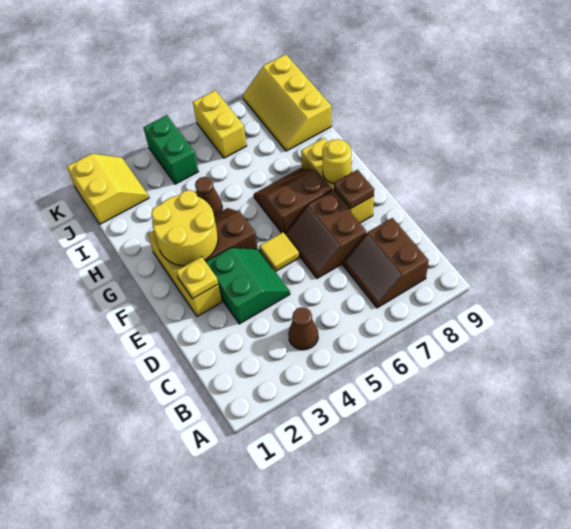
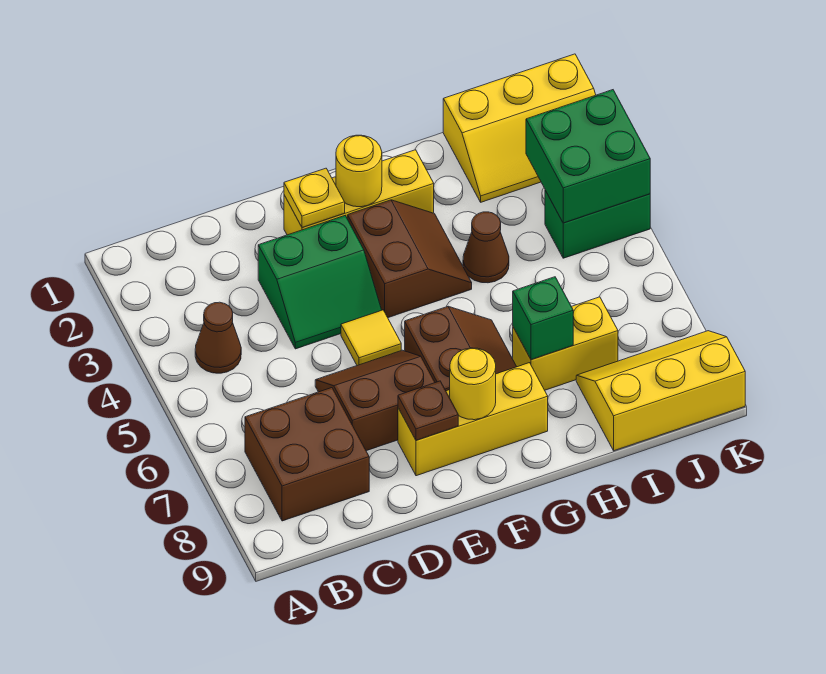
brown 2x2 slope [343,218,429,308] -> brown 2x2 brick [245,388,369,521]
yellow 2x2 round brick [151,190,218,266] -> yellow 1x1 round brick [336,135,382,207]
none -> green 1x1 brick [513,277,573,360]
yellow 2x2 slope [67,154,149,224] -> yellow 2x3 slope [443,54,596,202]
none -> green 2x2 brick [526,90,650,223]
yellow 1x2 brick [193,90,246,158] -> yellow 1x2 brick moved to [513,297,618,390]

